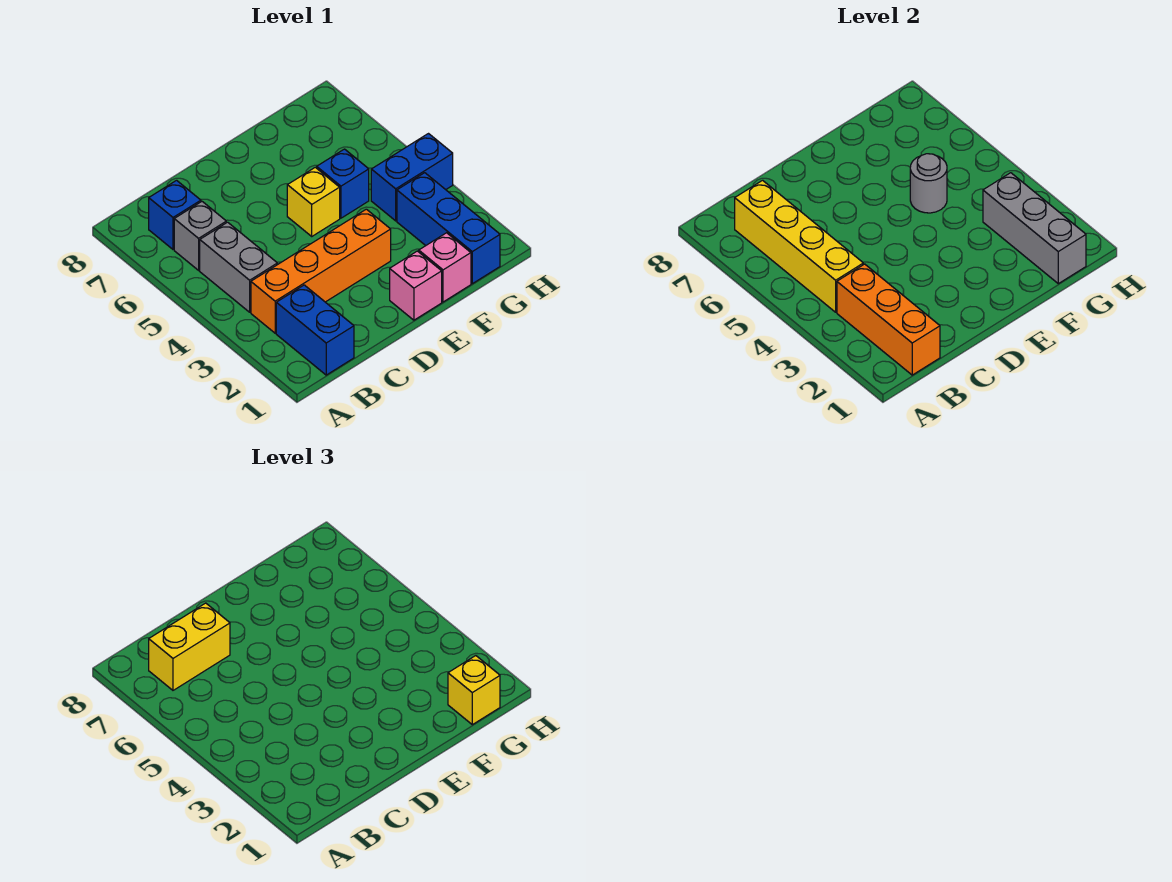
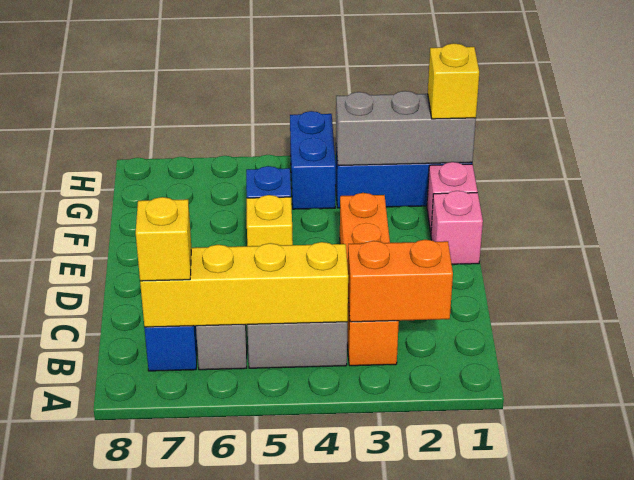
blue 1x2 brick [276,285,354,375] -> none
orange 1x3 brick [837,264,940,375] -> orange 1x2 brick [348,240,453,322]
yellow 1x2 brick [149,603,230,690] -> yellow 1x1 brick [136,197,191,281]
grey 1x1 round brick [910,154,947,213] -> none

